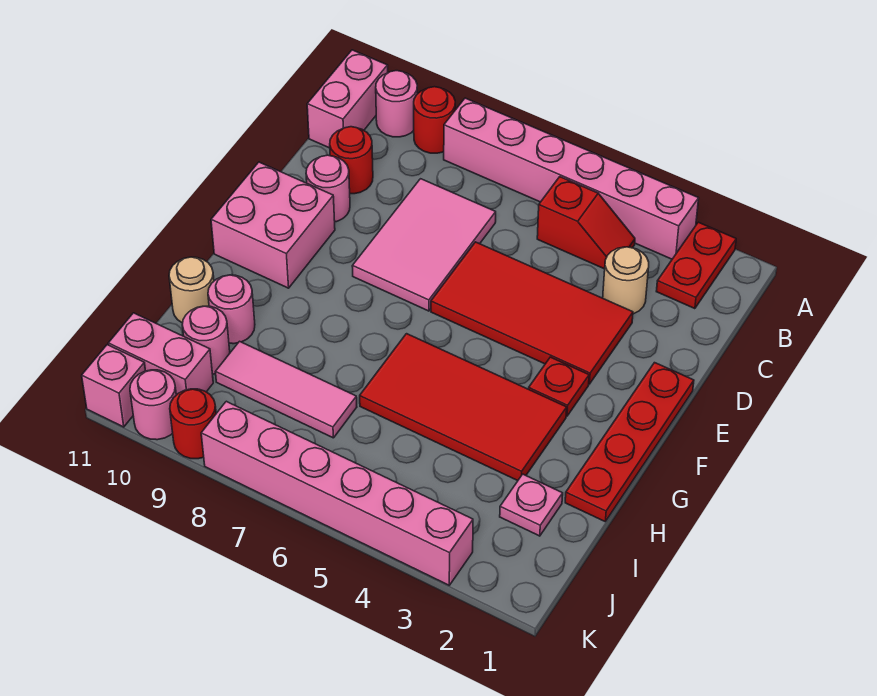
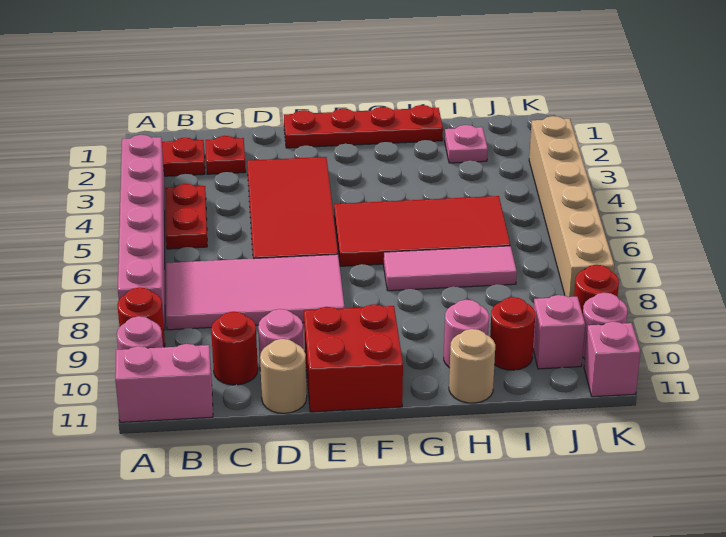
red 1x2 slope [537,177,635,269] -> red 1x2 plate [165,184,207,249]
tan 1x1 round brick [603,247,649,314] -> tan 1x1 round brick moved to [260,339,307,413]
pink 2x3 tile [352,179,496,311] -> pink 2x4 tile [166,254,345,330]
pink 2x2 brick [211,162,335,288] -> red 2x2 brick [304,304,403,412]
red 1x1 plate [529,357,589,416] -> red 1x1 plate moved to [206,136,246,174]
red 2x4 tile [360,334,567,481] -> red 2x4 tile turned to [334,196,510,266]
pink 1x3 tile [216,341,357,438] -> pink 1x3 tile turned to [384,246,517,291]
pink 1x1 round brick [182,306,230,374] -> red 1x1 round brick [490,297,535,370]
pink 1x2 brick [108,313,213,395] -> pink 1x1 brick [533,295,585,369]
pink 1x6 brick [201,401,473,585] -> tan 1x6 brick [529,116,614,297]

